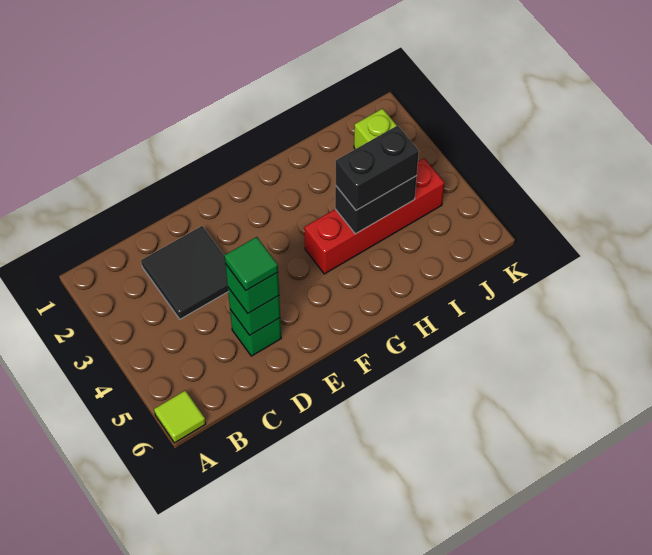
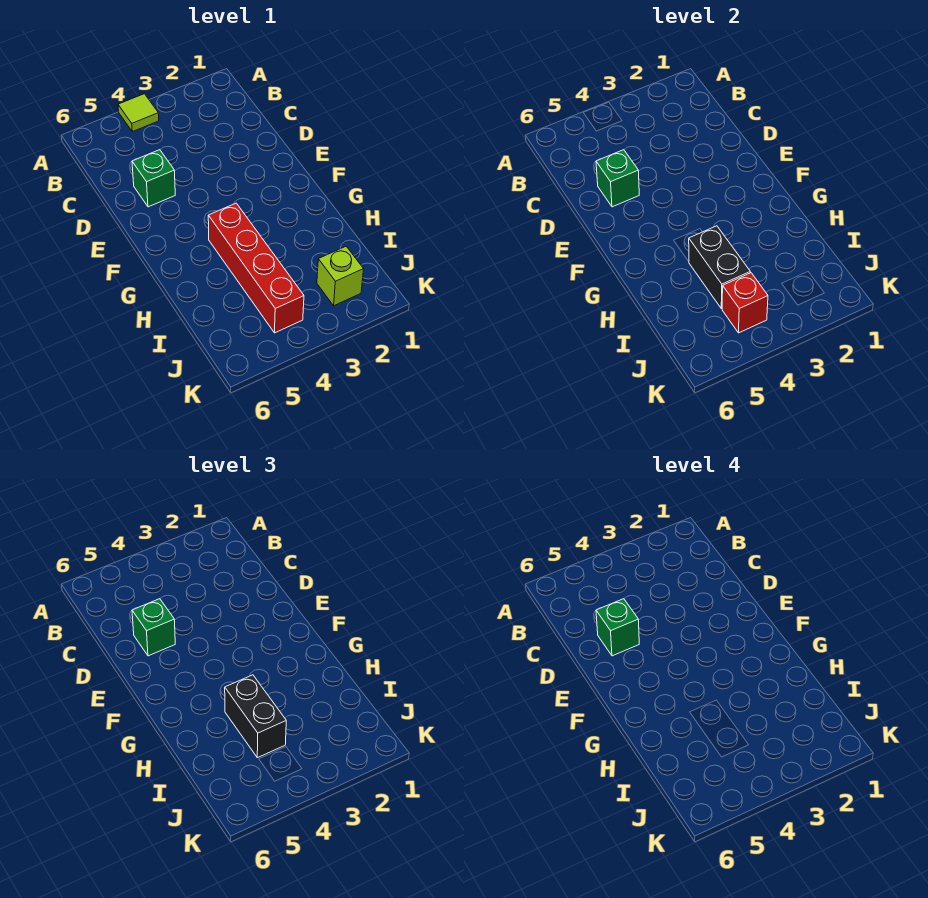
lime 1x1 tile [154,391,206,443] -> lime 1x1 tile moved to [118,94,159,132]
black 2x2 tile [141,226,228,319] -> none
green 1x1 tile [224,237,278,290] -> green 1x1 brick [596,599,639,656]
none -> red 1x1 brick [722,273,768,333]

